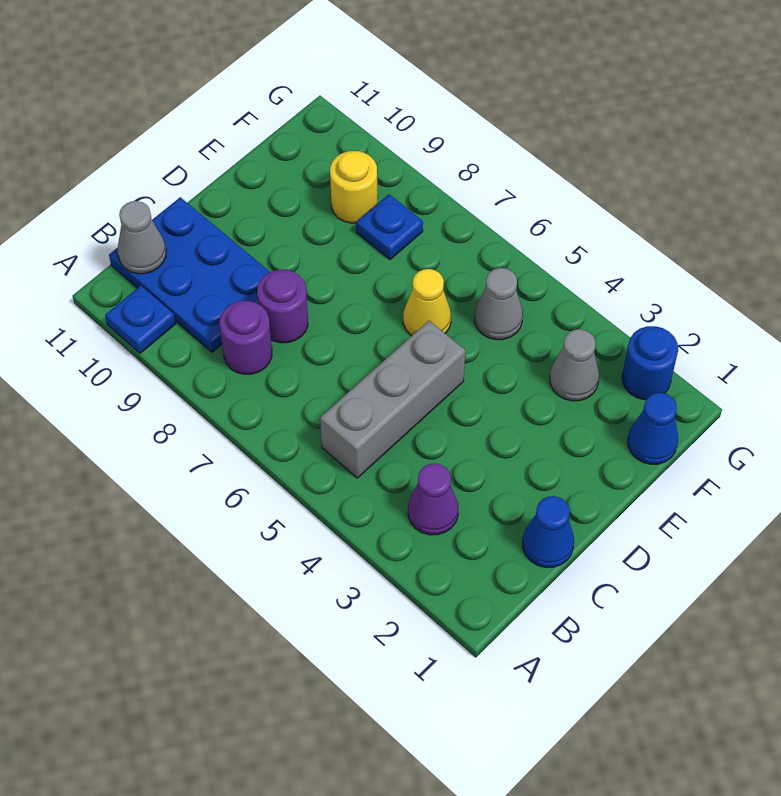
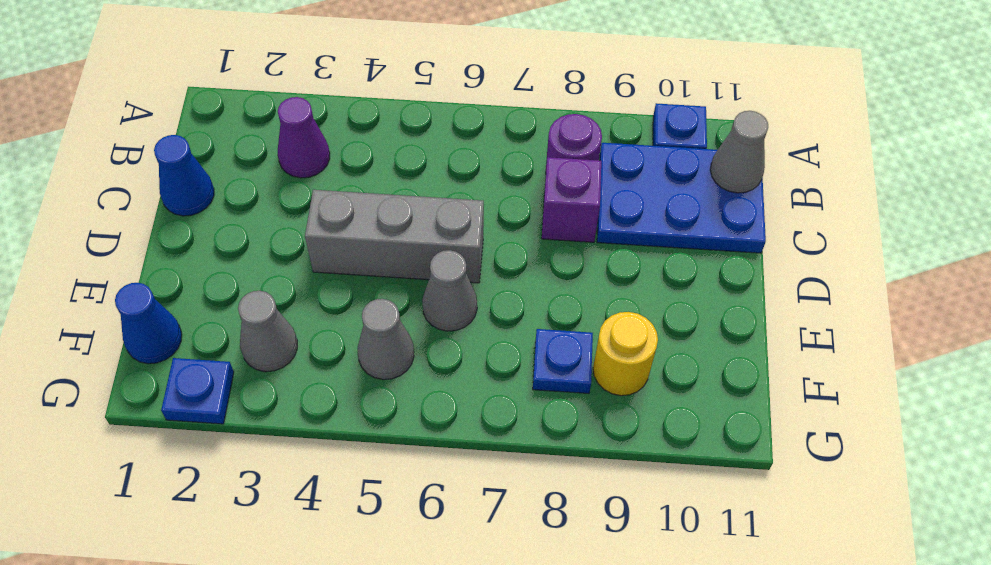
grey 1x3 brick [320,321,465,478] -> grey 1x3 brick turned to [305,190,484,283]
purple 1x1 round brick [257,270,308,343] -> purple 1x1 brick [542,157,601,242]
yellow 1x1 cone [403,269,451,336] -> grey 1x1 cone [422,250,477,331]
blue 1x1 round brick [622,326,678,400] -> blue 1x1 plate [161,358,234,424]

